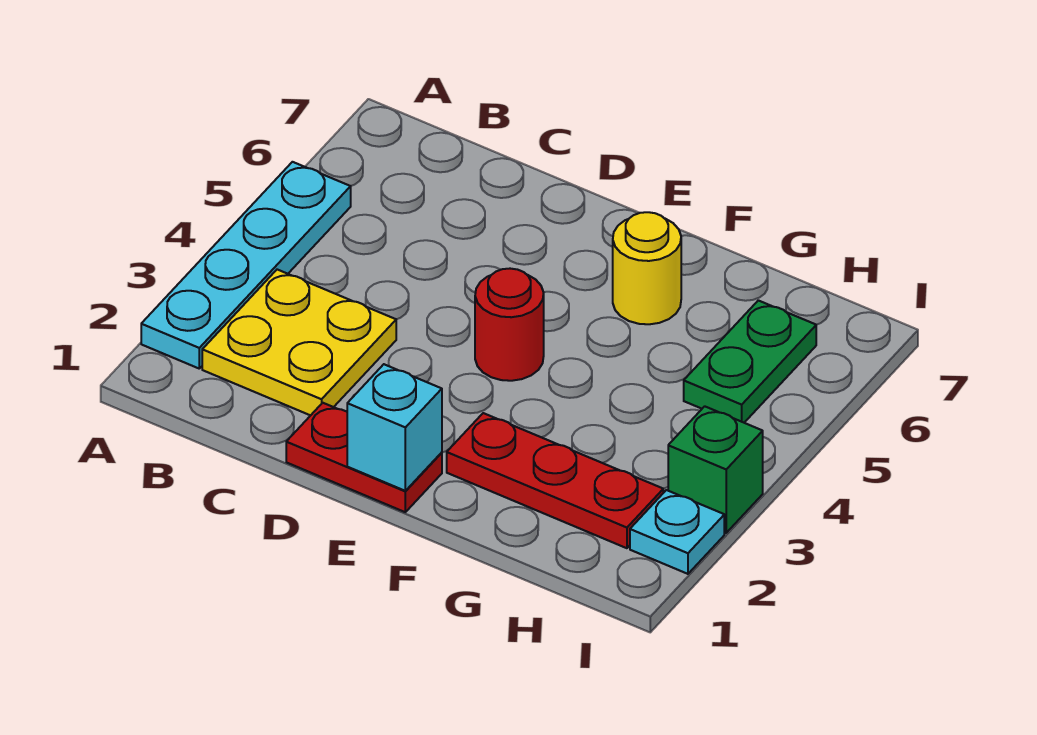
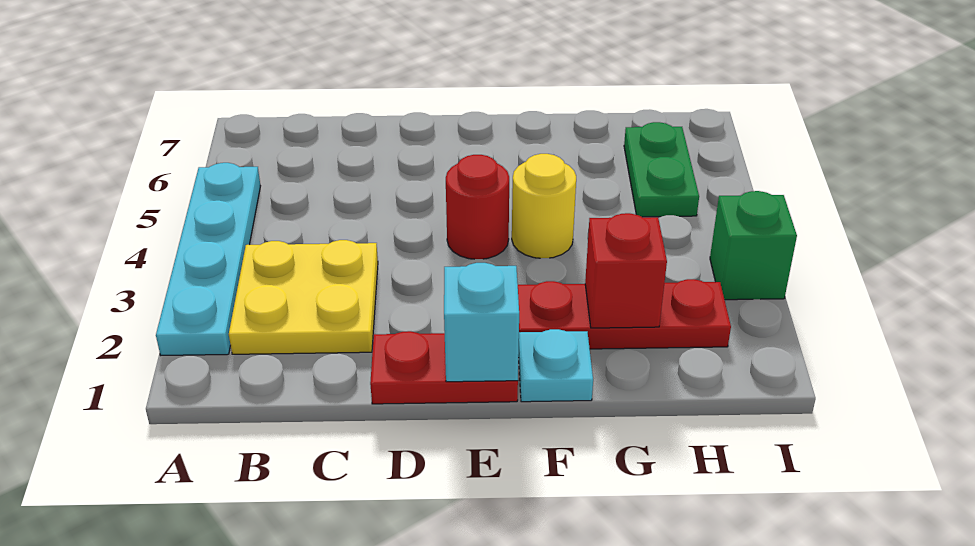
yellow 1x1 round brick [613,212,681,324] -> yellow 1x1 round brick moved to [512,154,576,258]
none -> red 1x1 brick [585,213,667,328]
cyan 1x1 plate [630,490,724,574] -> cyan 1x1 plate moved to [518,329,593,402]

